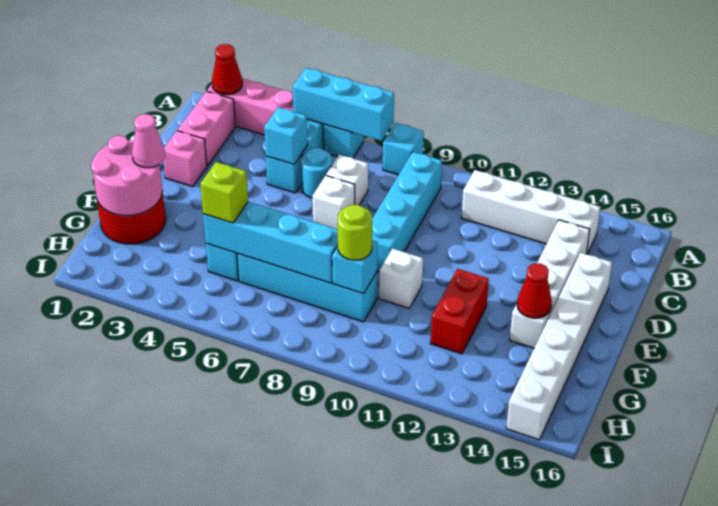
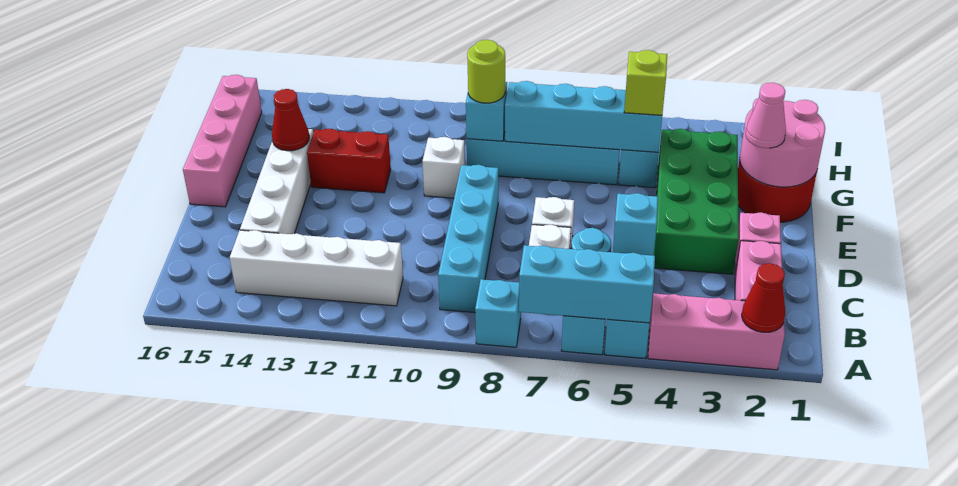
none -> green 2x4 brick [654,129,739,274]
white 1x6 brick [506,252,612,440] -> none
none -> pink 1x4 brick [183,75,262,207]
red 1x2 brick [431,269,489,354] -> red 1x2 brick turned to [307,129,391,193]

